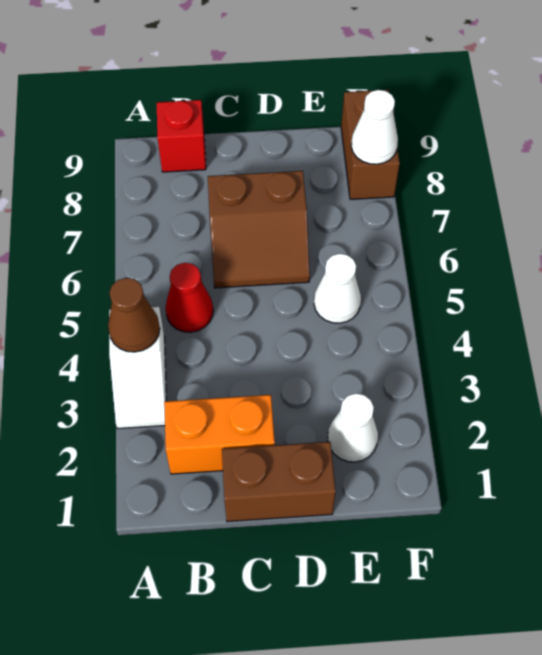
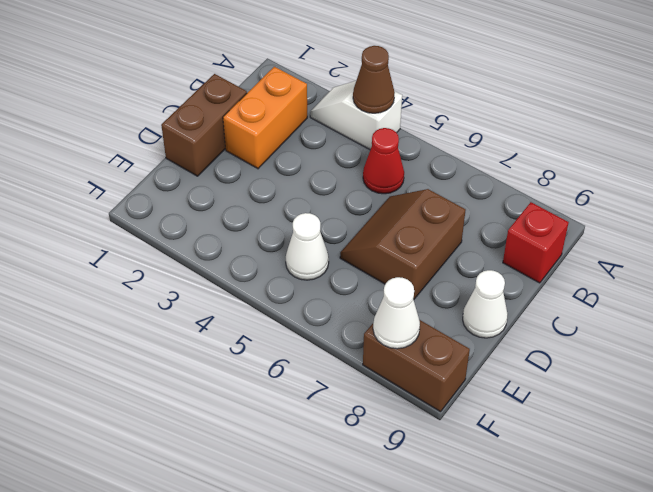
white 1x1 cone [328,393,378,462] -> white 1x1 cone moved to [463,270,508,338]

